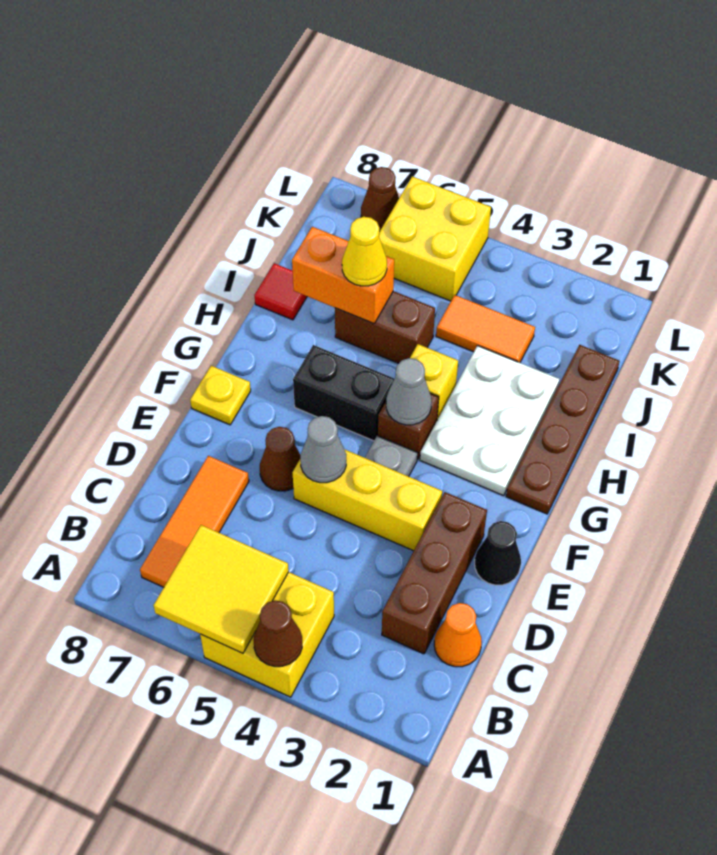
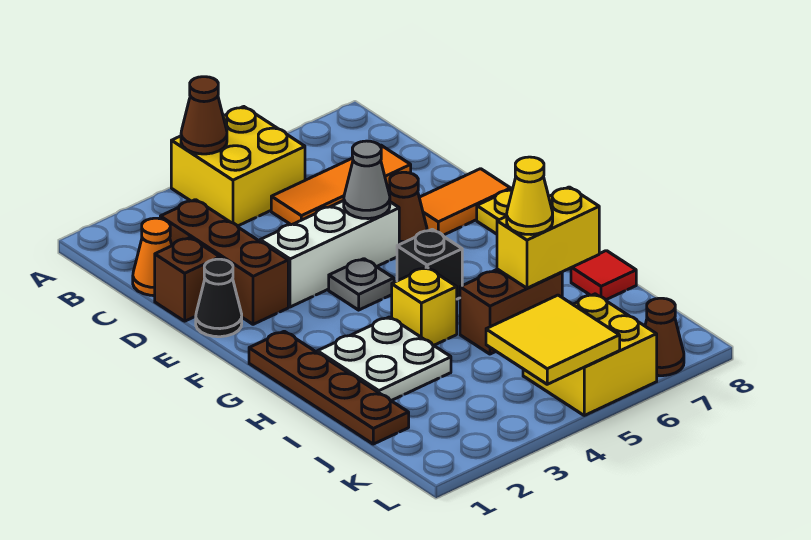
yellow 2x2 tile [154,525,289,653] -> yellow 2x2 tile moved to [486,295,620,384]
orange 1x3 tile [140,456,249,587] -> orange 1x3 tile turned to [271,145,411,225]
yellow 1x3 brick [293,450,442,551] -> white 1x3 brick [260,201,399,307]
white 2x3 plate [420,346,559,496] -> white 2x2 plate [317,317,451,401]
brown 1x1 brick [378,393,439,459] -> brown 1x1 brick moved to [155,238,220,321]
grey 1x1 cone [386,358,432,425] -> none
black 1x2 brick [293,345,395,441] -> black 1x1 brick [397,229,462,299]
orange 1x2 brick [292,227,394,324] -> yellow 1x2 brick [497,187,599,288]
orange 1x2 tile [436,295,535,363] -> orange 1x2 tile moved to [419,169,511,235]

